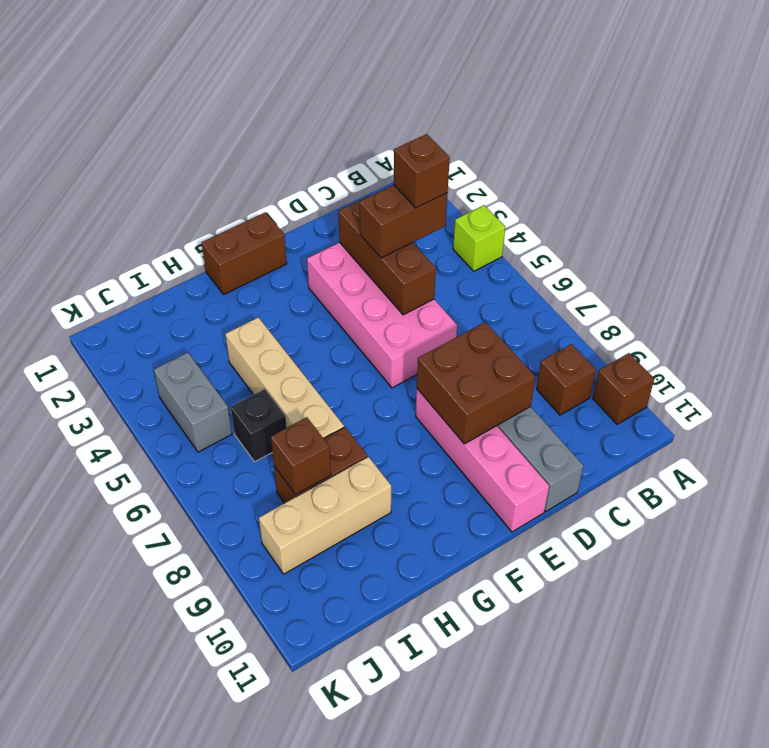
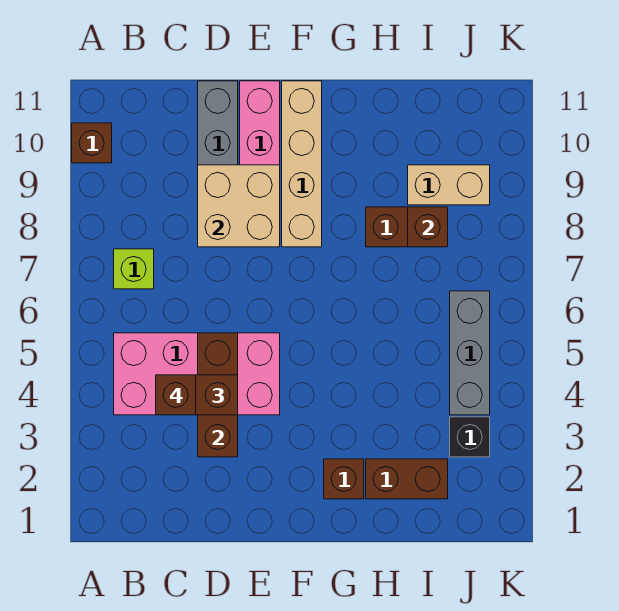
lime 1x1 brick [453,205,505,271] -> lime 1x1 brick moved to [114,249,154,289]
brown 1x1 brick [537,344,596,415] -> brown 1x1 brick moved to [324,459,364,499]
pink 2x4 brick [307,242,457,388] -> pink 2x4 brick turned to [114,333,280,415]
brown 2x2 brick [417,322,535,444] -> tan 2x2 brick [198,165,280,247]
brown 1x2 brick [201,212,287,294] -> brown 1x2 brick moved to [366,459,448,499]
tan 1x4 brick [225,317,344,438] -> tan 1x4 brick moved to [282,81,322,247]
tan 1x3 brick [259,457,391,574] -> tan 1x2 brick [408,165,490,205]
black 1x1 brick [231,389,287,462] -> black 1x1 brick moved to [450,417,490,457]
grey 1x2 brick [154,352,232,452] -> grey 1x3 brick [450,291,490,415]

